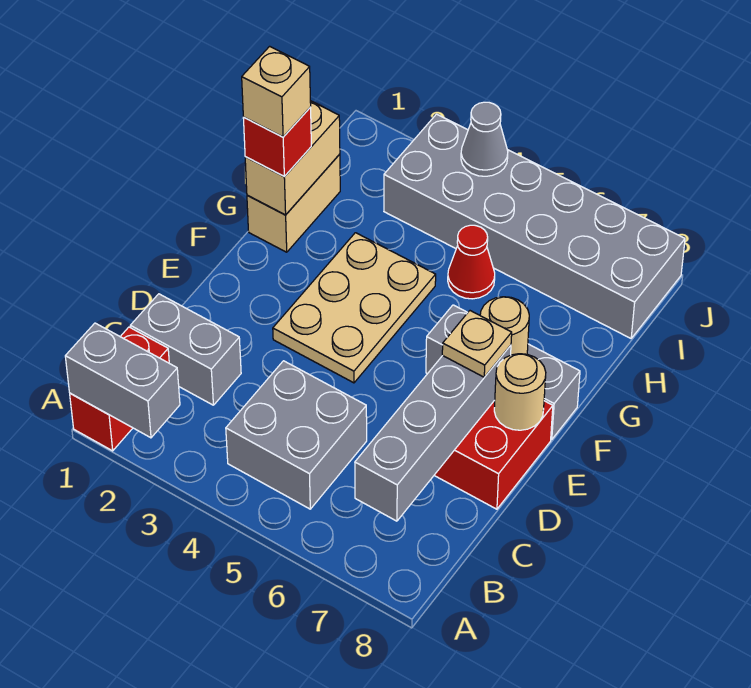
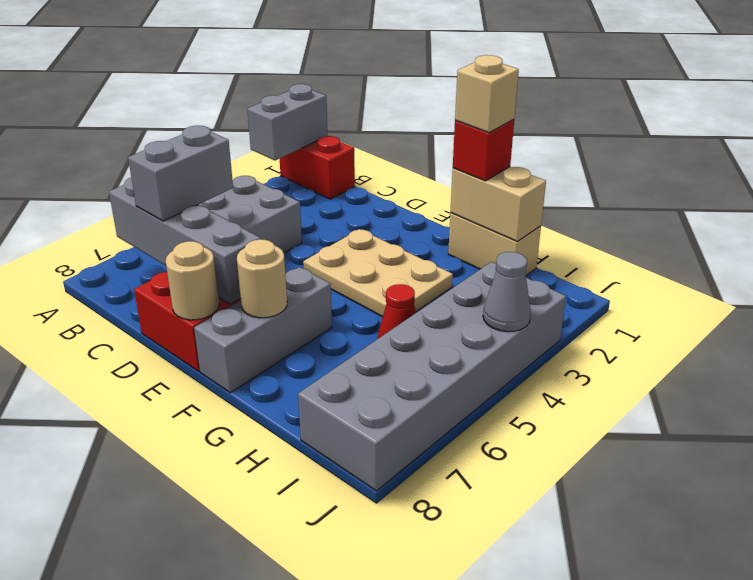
grey 1x2 brick [130,294,241,405] -> grey 1x2 brick moved to [128,126,233,221]
tan 1x1 plate [442,311,512,377] -> none

